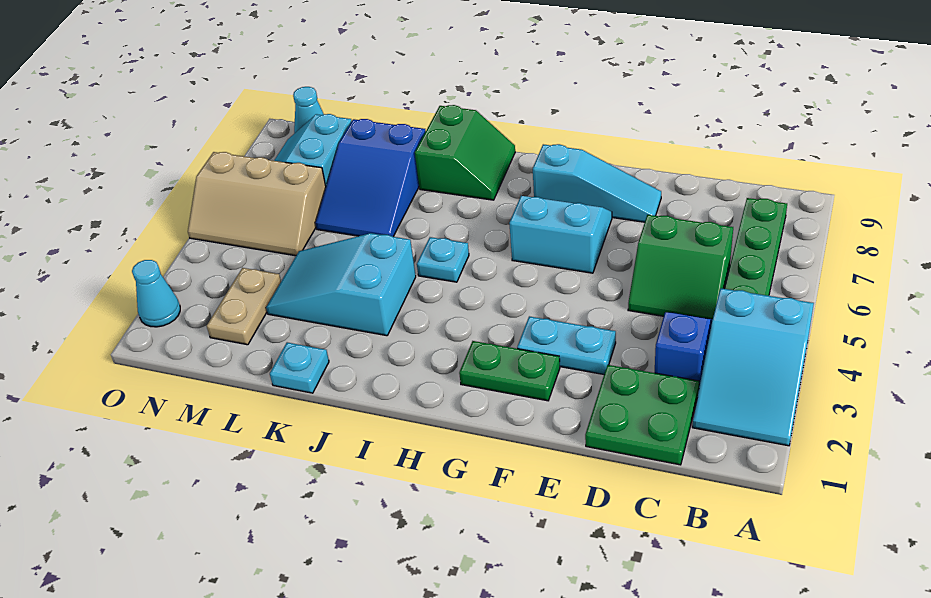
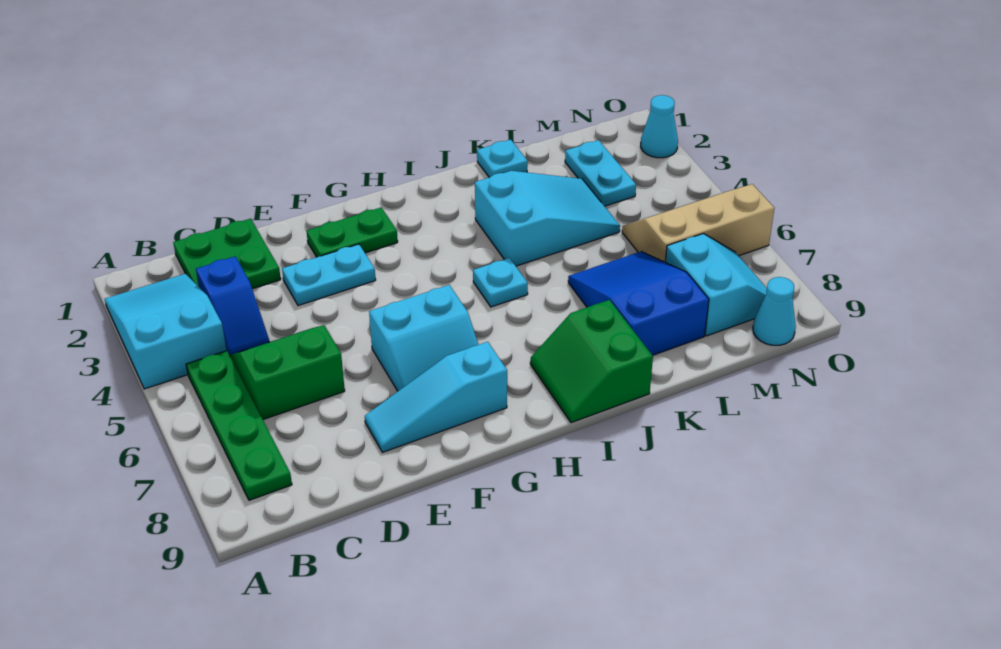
tan 1x2 plate [207,268,281,345] -> cyan 1x2 plate [565,140,636,206]

